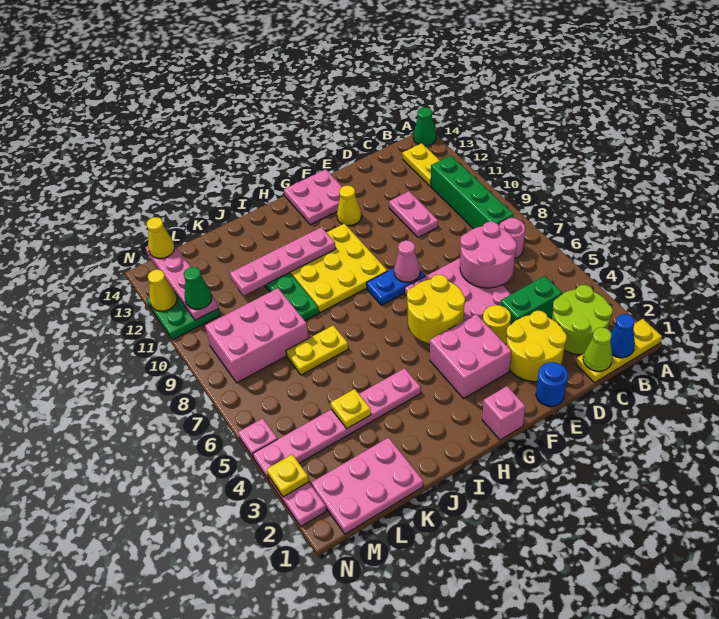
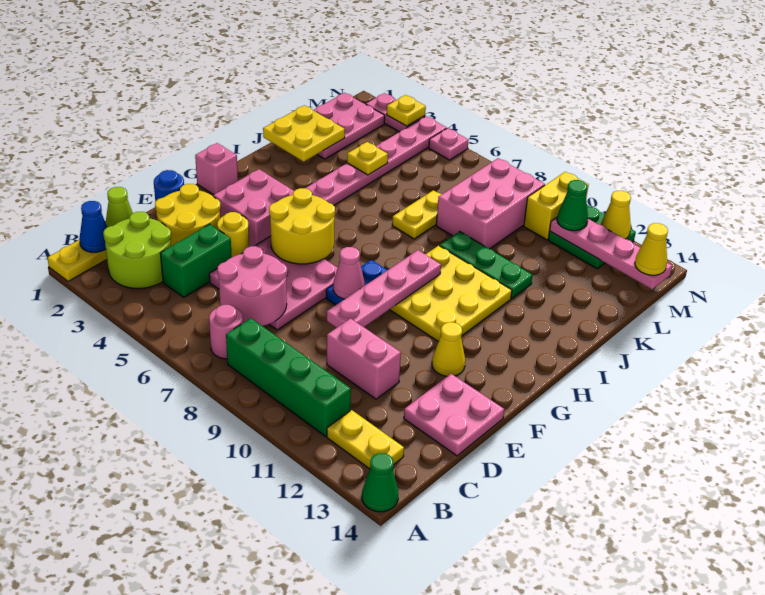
pink 1x2 plate [389,191,438,237] -> pink 1x2 brick [327,319,401,399]
pink 2x2 plate [284,169,342,225] -> pink 2x2 plate moved to [404,374,504,456]
pink 1x4 plate [230,227,336,295] -> pink 1x4 plate moved to [327,250,441,328]
none -> yellow 2x2 plate [263,105,345,162]
none -> yellow 1x2 brick [524,172,589,240]

